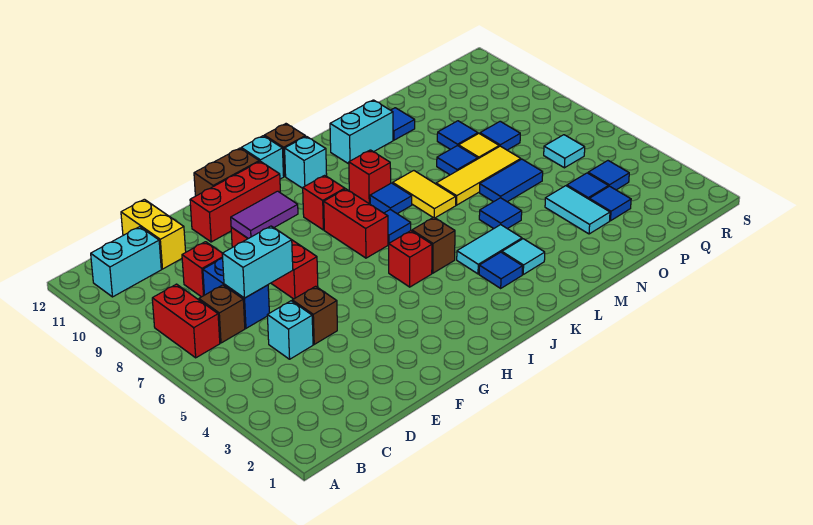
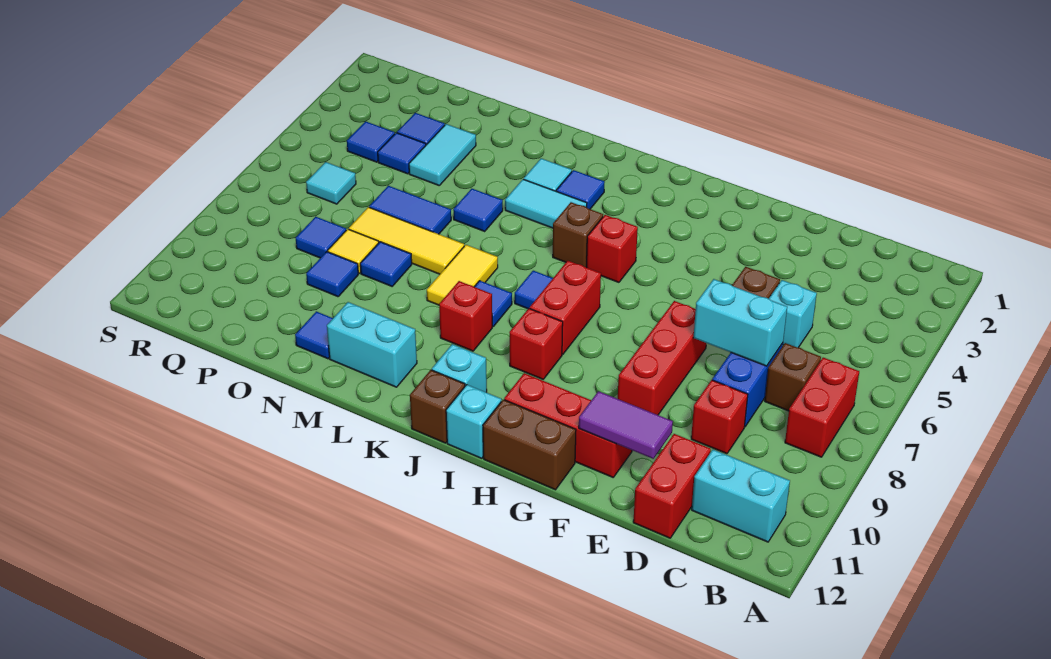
yellow 1x2 brick [121,199,186,269] -> red 1x2 brick [633,434,711,538]
purple 1x2 tile [231,191,298,239] -> purple 1x2 tile moved to [579,391,673,459]

